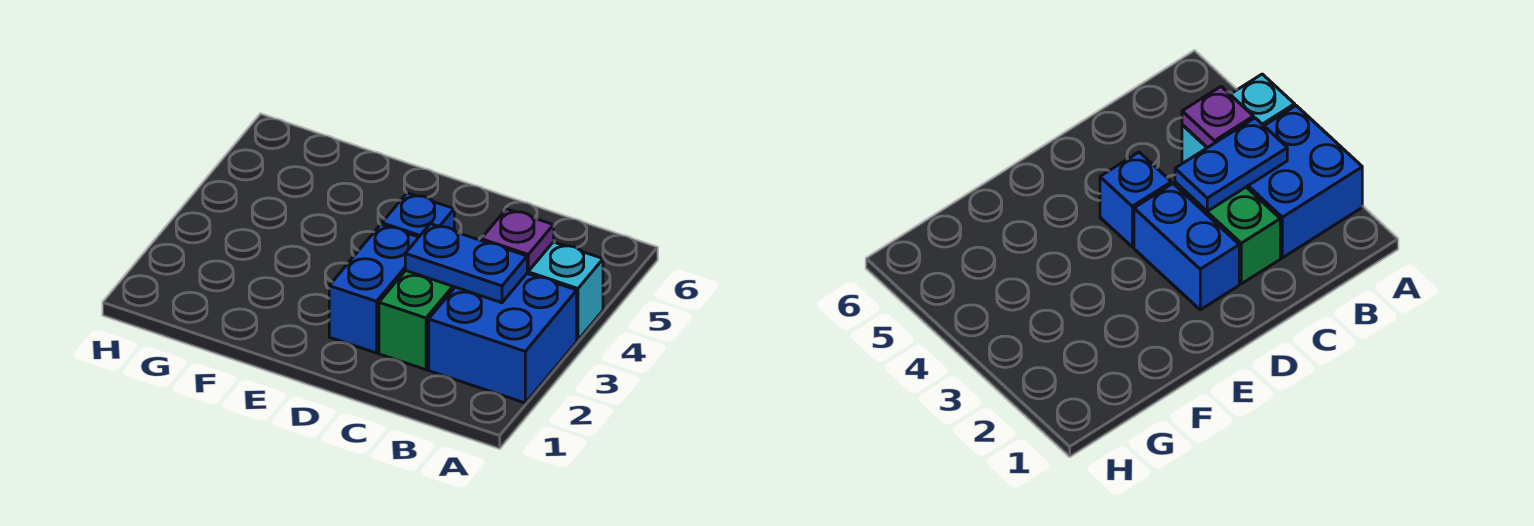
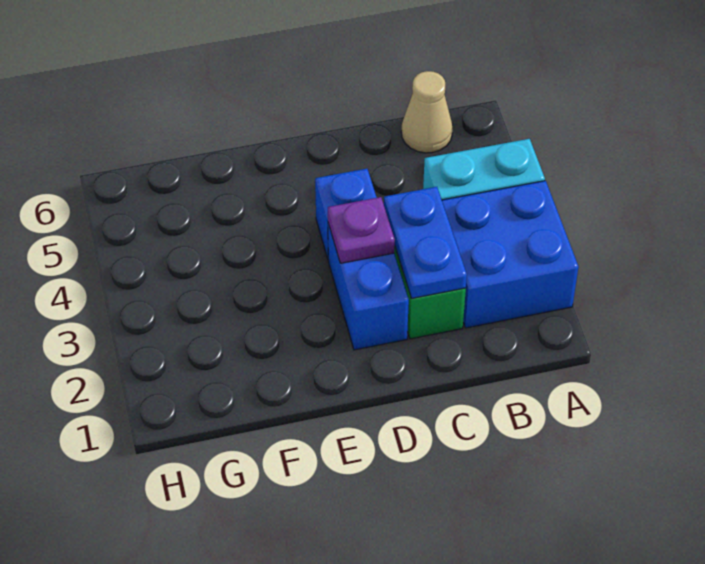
blue 1x2 plate [405,224,527,303] -> blue 1x2 plate turned to [384,187,467,299]
purple 1x1 plate [481,209,554,271] -> purple 1x1 plate moved to [328,197,395,263]
none -> tan 1x1 cone [401,71,452,153]

